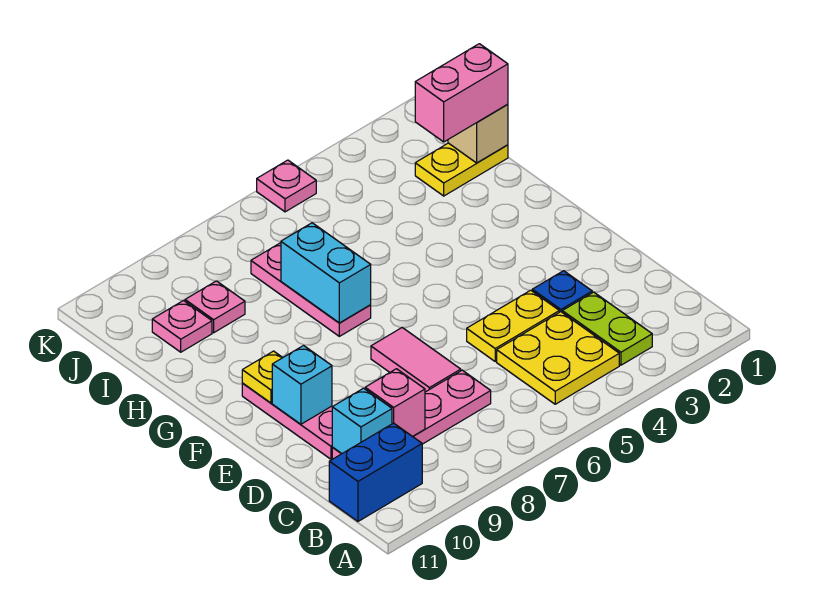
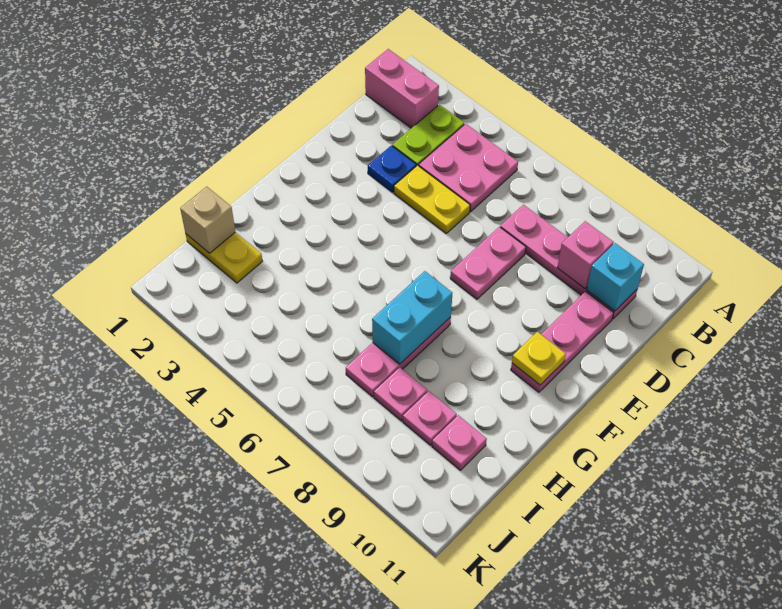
yellow 2x2 plate [497,312,619,404] -> pink 2x2 plate [419,124,518,212]
blue 1x2 brick [329,423,422,521] -> none
pink 1x2 tile [371,328,461,392] -> pink 1x2 plate [450,227,526,299]
cyan 1x1 brick [272,346,332,424] -> none
pink 1x2 brick [415,44,508,142] -> pink 1x2 brick moved to [365,49,439,128]
pink 1x1 plate [257,160,316,212] -> pink 1x1 plate moved to [374,367,427,421]

